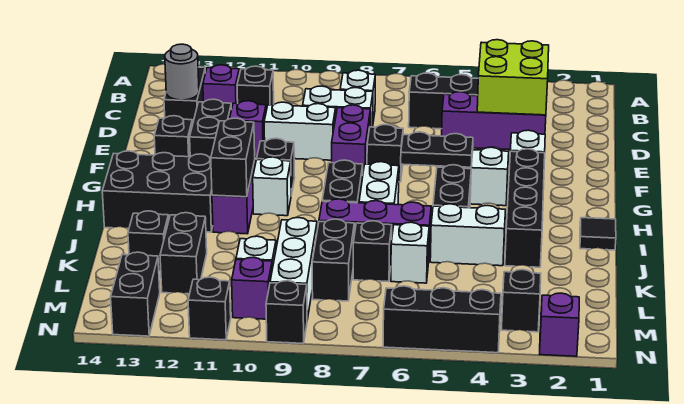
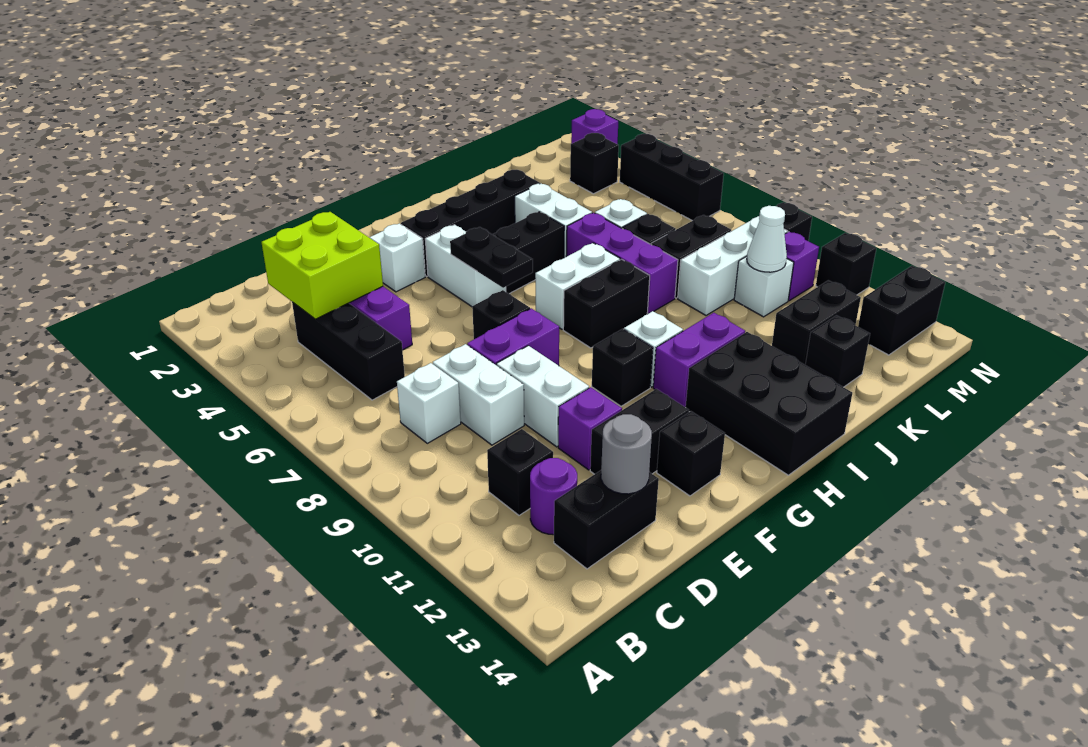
purple 1x1 brick [203,65,239,109] -> purple 1x1 round brick [530,458,577,535]
black 1x2 brick [211,118,255,197] -> none
black 1x1 tile [580,218,616,250] -> none
none -> white 1x1 cone [747,206,787,272]

